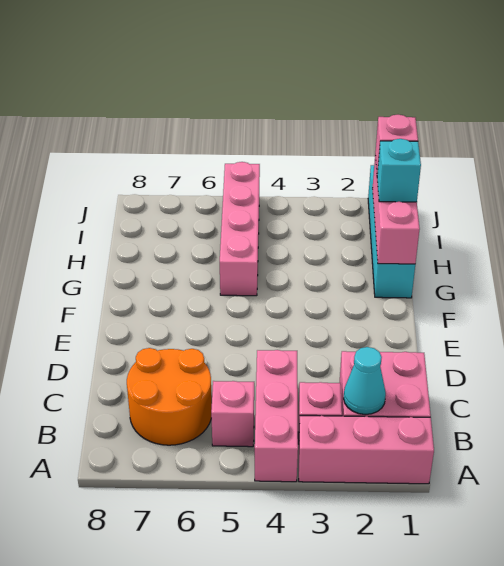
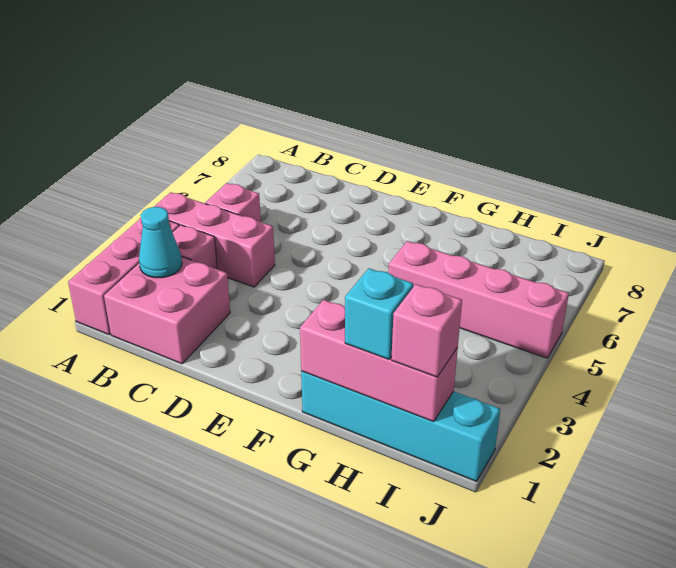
orange 2x2 round brick [127,348,212,445] -> none

